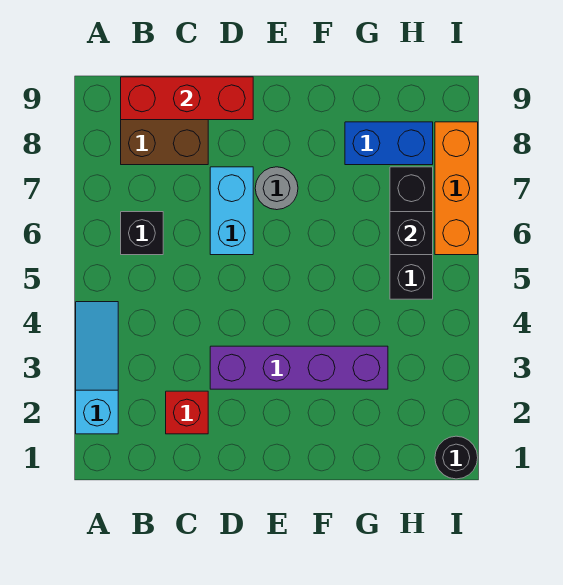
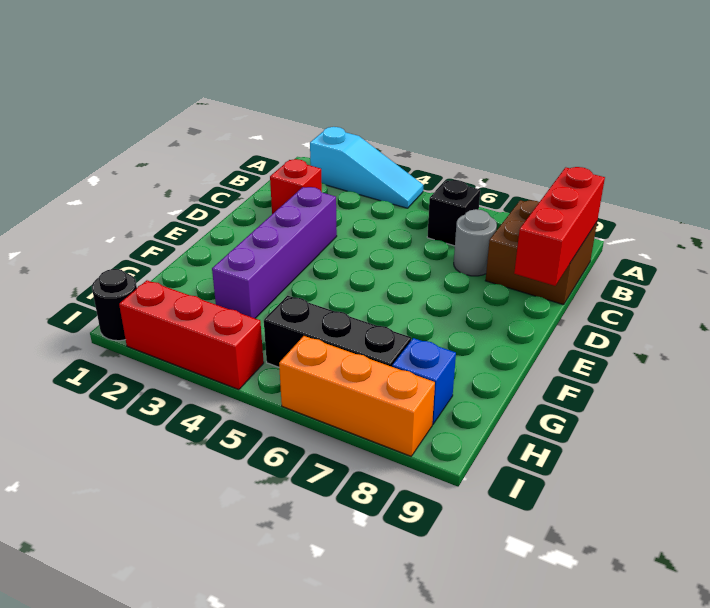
cyan 1x2 brick [210,167,253,255] -> none
grey 1x1 round brick [255,167,298,210] -> grey 1x1 round brick moved to [454,209,497,276]
blue 1x2 brick [345,122,433,165] -> blue 1x1 brick [392,338,456,424]
black 1x1 brick [390,212,433,255] -> none
none -> red 1x3 brick [119,280,264,390]

